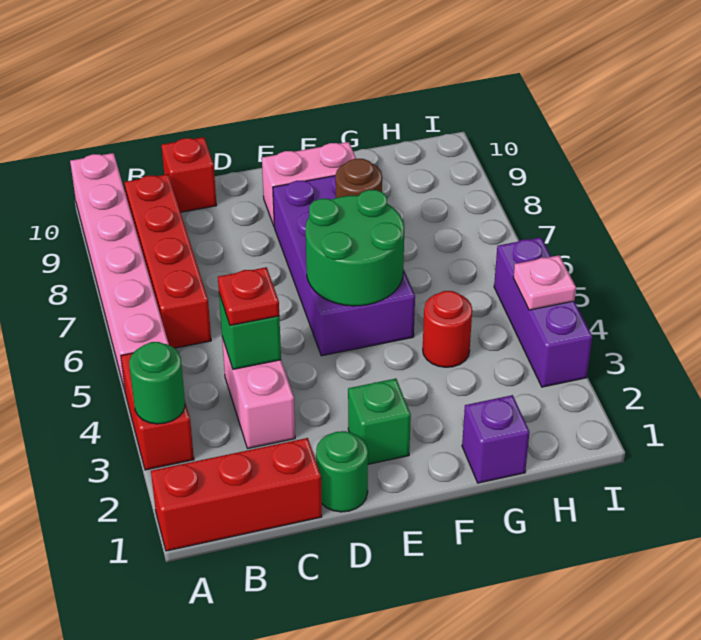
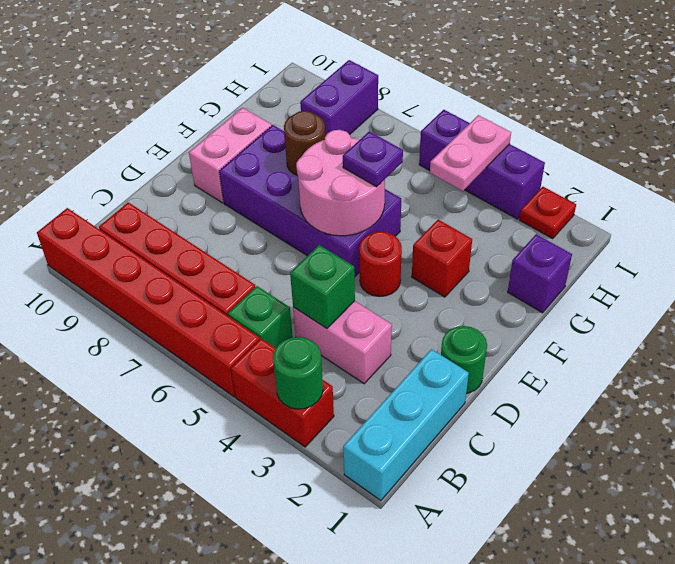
red 1x3 brick [151,438,322,551] -> cyan 1x3 brick [343,349,469,501]
pink 1x6 brick [70,153,169,393] -> red 1x6 brick [37,208,260,397]
red 1x1 plate [218,267,279,325] -> red 1x1 plate moved to [519,187,576,239]
red 1x1 brick [162,137,217,212] -> red 1x1 brick moved to [412,220,472,297]
green 1x1 brick [348,379,411,464] -> green 1x1 brick moved to [228,286,293,348]
green 2x2 round brick [306,190,404,306] -> pink 2x2 round brick [296,130,385,236]
none -> purple 1x1 plate [343,131,403,187]
red 1x1 round brick [423,291,472,367] -> red 1x1 round brick moved to [359,232,402,297]
none -> purple 1x2 brick [300,60,378,136]
pink 1x1 plate [513,255,576,310] -> pink 1x2 plate [430,115,511,191]

